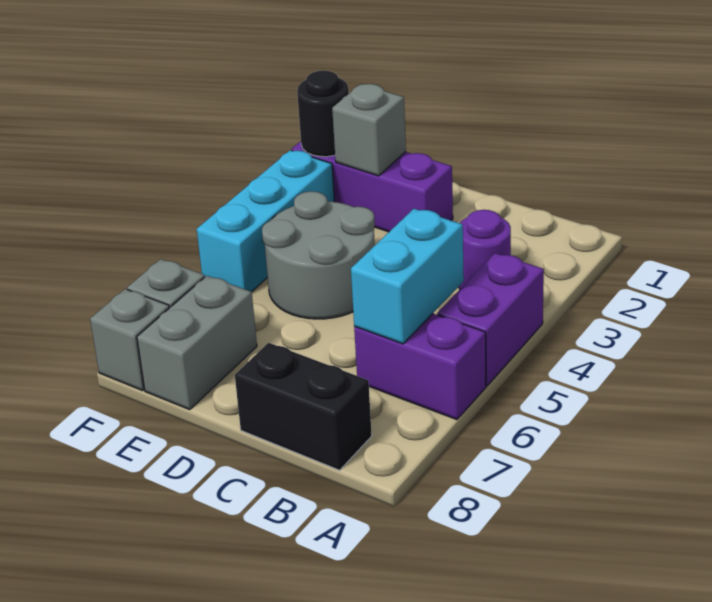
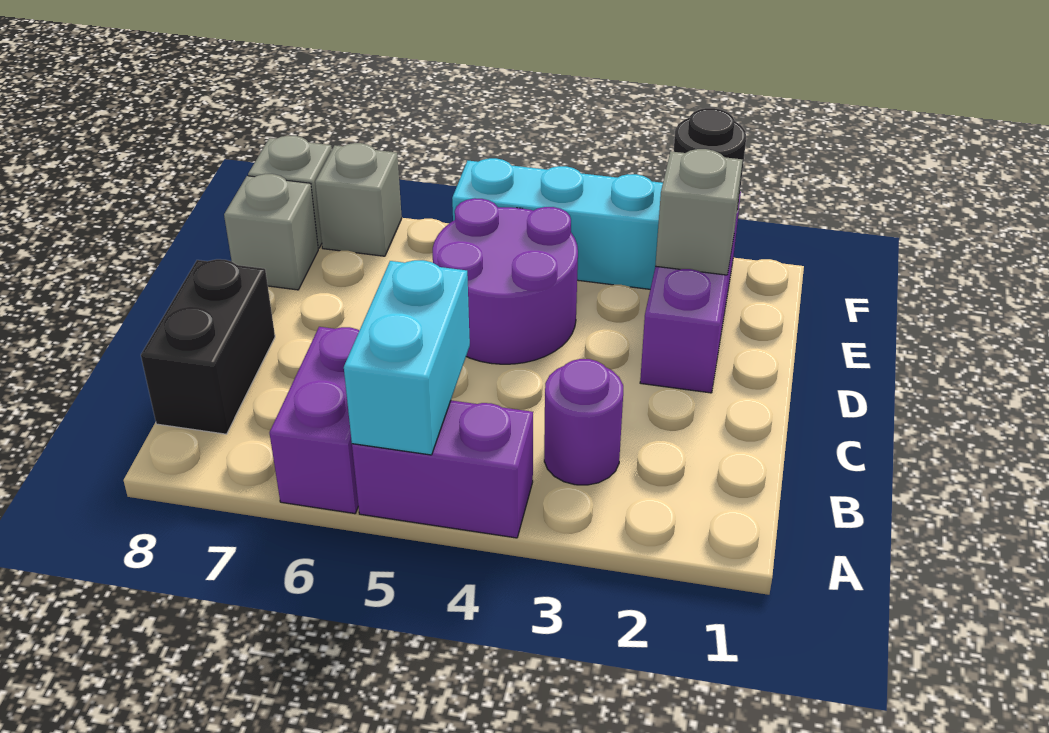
cyan 1x2 brick [351,209,464,344] -> cyan 1x2 brick turned to [344,260,470,455]
grey 2x2 round brick [262,191,375,319] -> purple 2x2 round brick [433,198,578,364]
grey 1x2 brick [137,276,257,410] -> grey 1x1 brick [224,174,318,290]

